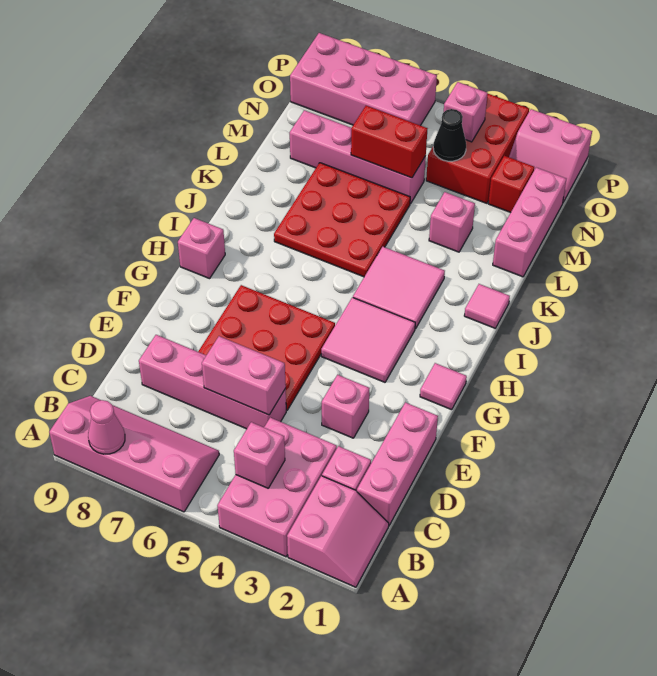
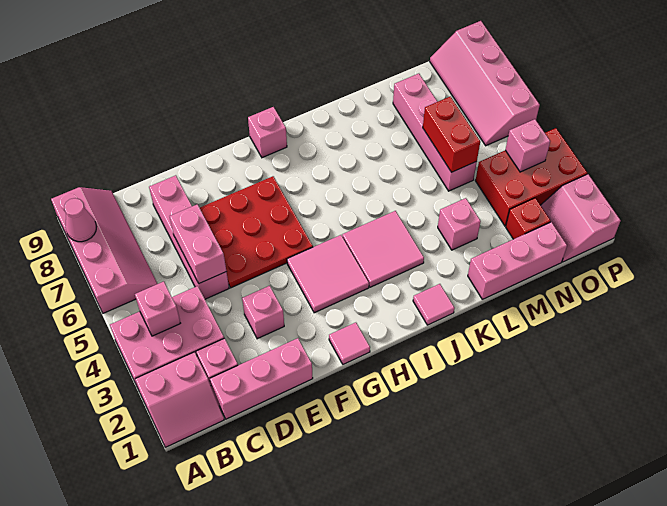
red 3x3 plate [274,163,410,277] -> none
black 1x1 cone [433,109,466,161] -> none
pink 2x4 brick [290,33,437,125] -> pink 2x4 slope [430,21,540,146]

